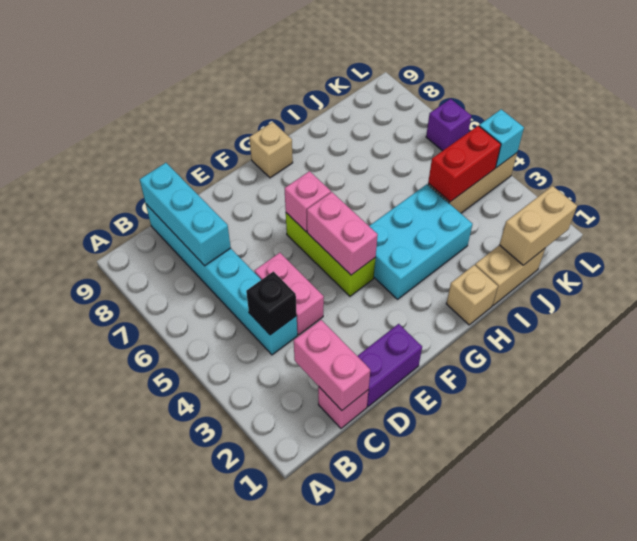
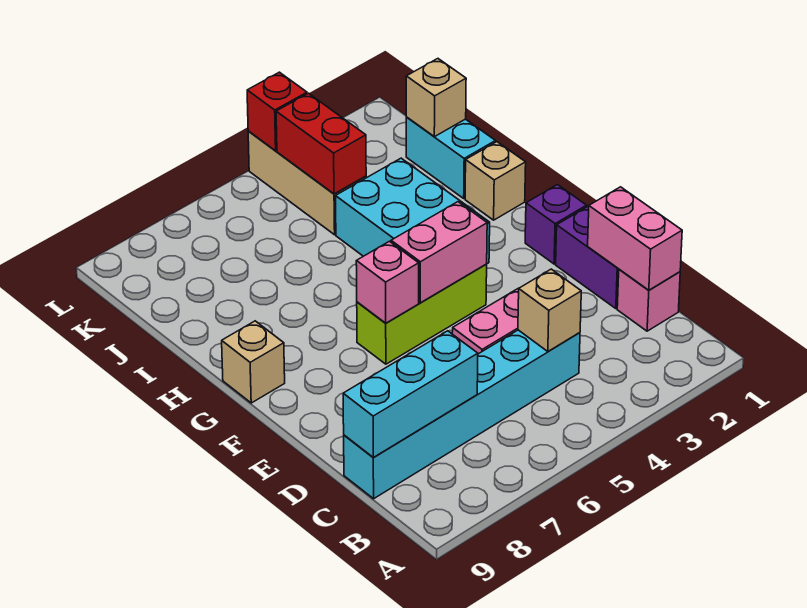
pink 1x2 brick [294,320,370,410] -> pink 1x2 brick turned to [588,187,682,290]
black 1x1 brick [246,271,297,335] -> tan 1x1 brick [518,269,581,352]
tan 1x2 brick [475,245,545,306] -> cyan 1x2 brick [406,117,496,198]
tan 1x2 brick [500,186,577,265] -> tan 1x1 brick [406,59,466,137]
cyan 1x1 brick [479,109,524,168] -> red 1x1 brick [247,72,307,151]
purple 1x1 brick [426,99,471,151] -> purple 1x1 brick moved to [525,185,587,264]

